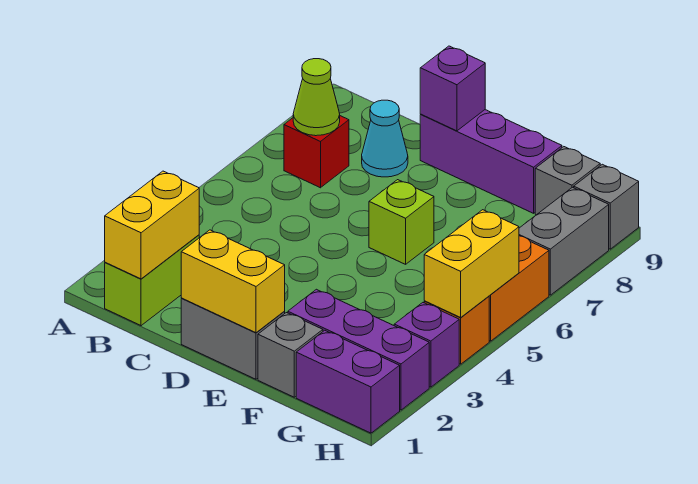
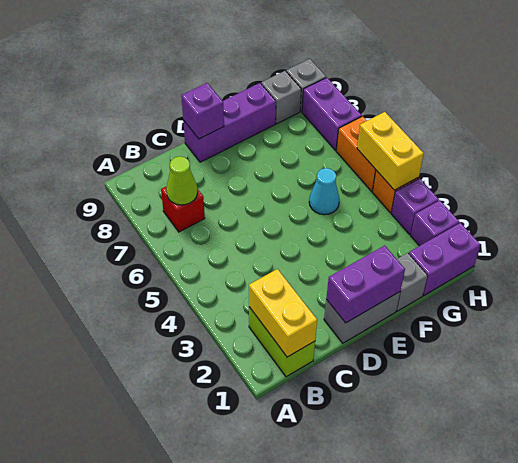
cyan 1x1 cone [362,100,408,177] -> cyan 1x1 cone moved to [309,168,339,215]
yellow 1x2 brick [181,230,285,333] -> purple 1x2 brick [326,246,405,323]
lime 1x1 brick [369,180,434,264] -> none
purple 1x3 brick [288,289,429,410] -> purple 1x1 brick [411,200,459,246]
grey 1x2 brick [519,187,609,295] -> purple 1x2 brick [302,78,362,150]

